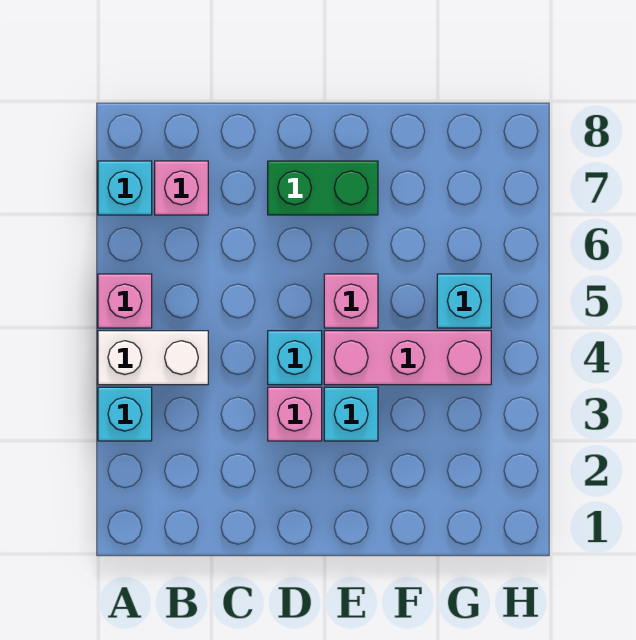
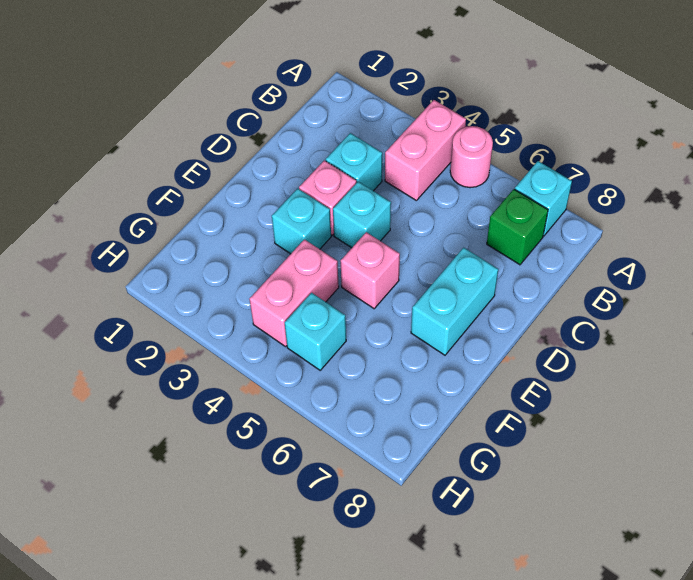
cyan 1x1 brick [98,387,152,441] -> cyan 1x1 brick moved to [326,133,382,191]
white 1x2 brick [98,331,208,385] -> pink 1x2 brick [385,100,466,201]
pink 1x1 brick [98,274,152,328] -> pink 1x1 round brick [450,126,493,188]
pink 1x1 brick [155,161,208,215] -> green 1x1 brick [487,189,548,265]
green 1x2 brick [268,161,378,215] -> cyan 1x2 brick [411,248,498,355]
pink 1x3 brick [324,331,491,385] -> pink 1x2 brick [249,239,339,347]

